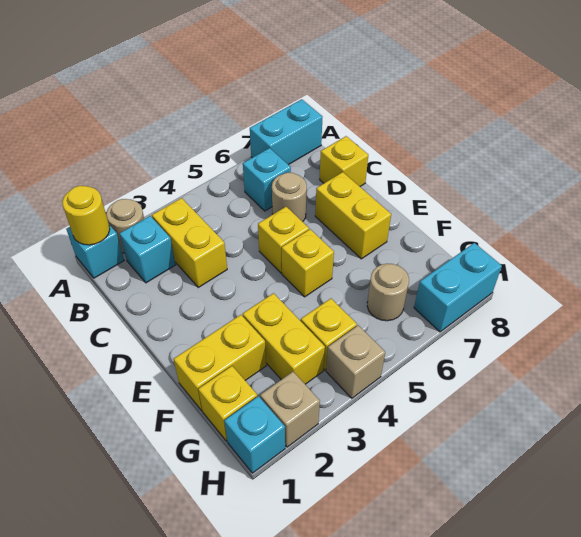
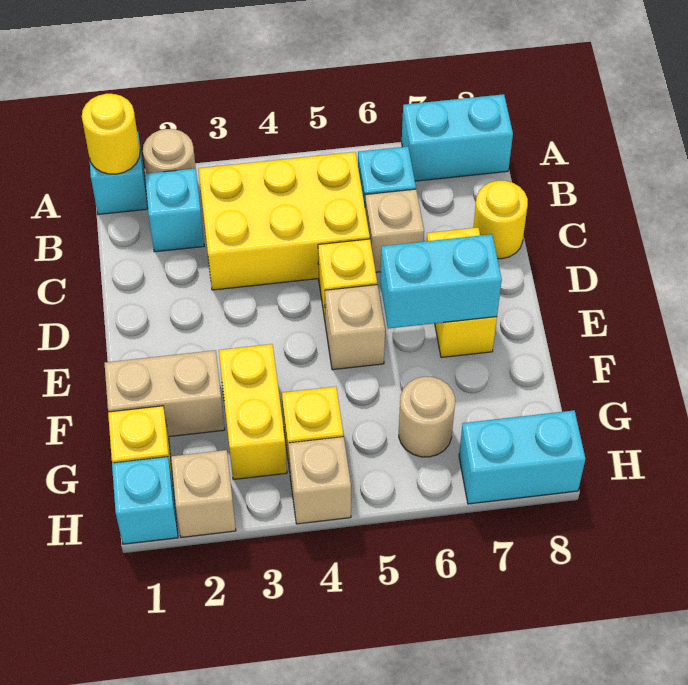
yellow 1x2 brick [152,198,227,287] -> yellow 2x3 brick [198,152,370,290]
tan 1x1 round brick [272,173,307,222] -> tan 1x1 brick [365,189,424,272]
yellow 1x1 brick [320,136,368,186] -> yellow 1x1 round brick [473,181,528,259]
yellow 1x1 brick [282,229,334,297] -> tan 1x1 brick [325,285,385,370]
none -> cyan 1x2 brick [380,234,502,328]
yellow 1x2 brick [174,315,266,411] -> tan 1x2 brick [105,350,225,437]

